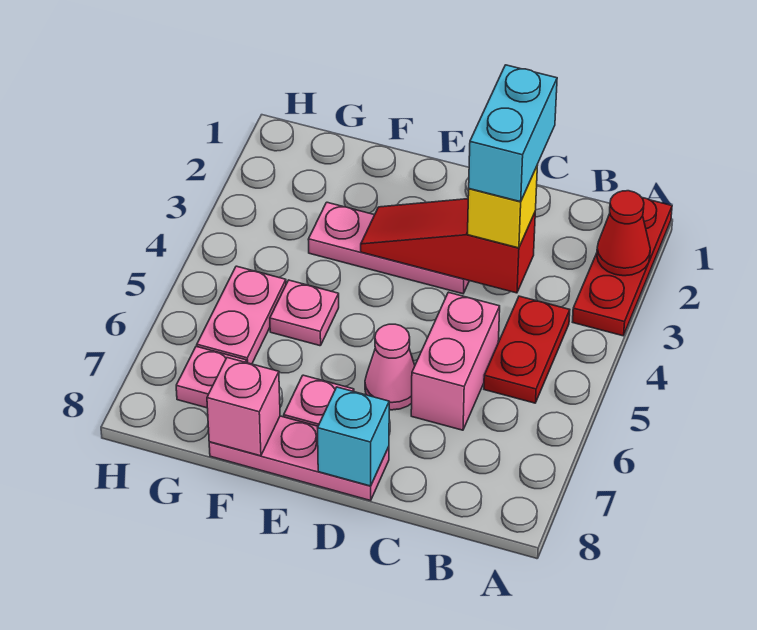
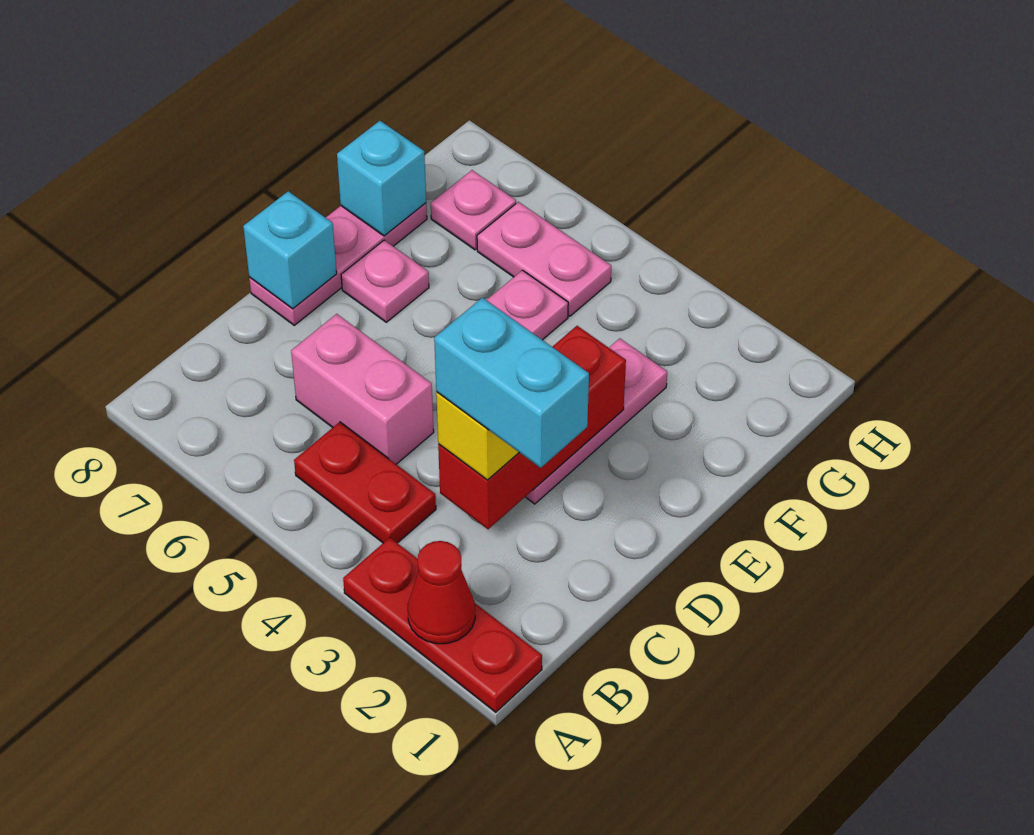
red 1x3 slope [361,199,535,293] -> red 1x3 brick [438,326,626,529]
pink 1x1 cone [365,324,415,410] -> none
pink 1x1 brick [207,358,280,456] -> cyan 1x1 brick [337,121,426,236]

